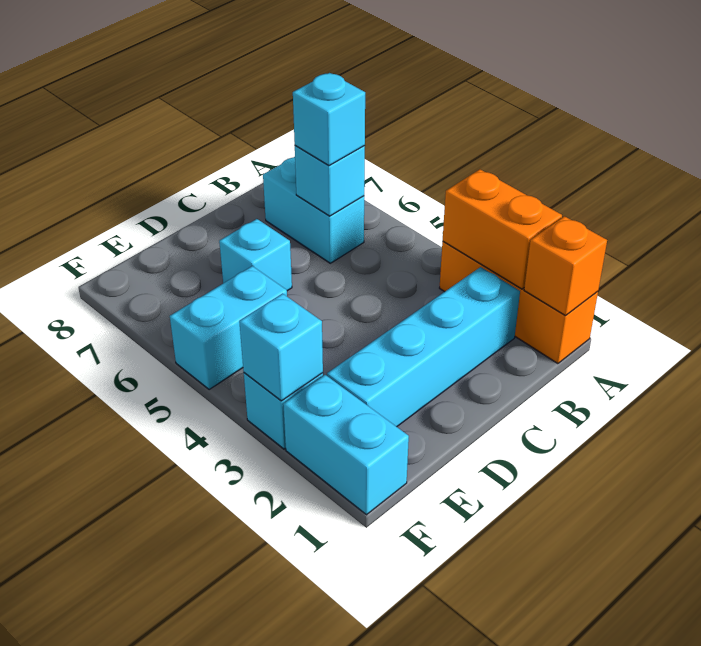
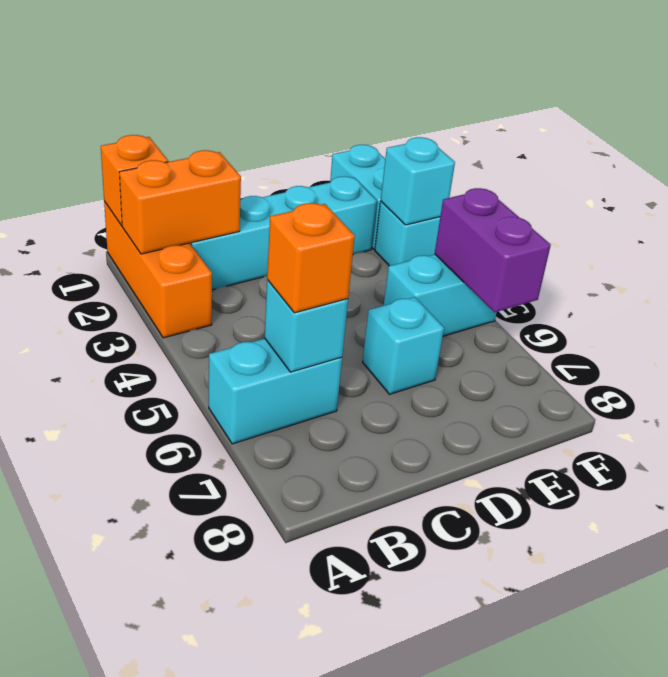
orange 1x2 brick [443,169,562,289] -> orange 1x2 brick turned to [119,150,241,254]
cyan 1x2 brick [263,157,364,263] -> cyan 1x2 brick turned to [209,339,342,444]
cyan 1x1 brick [293,73,365,166] -> orange 1x1 brick [267,203,355,313]
none -> purple 1x2 brick [435,188,551,312]

